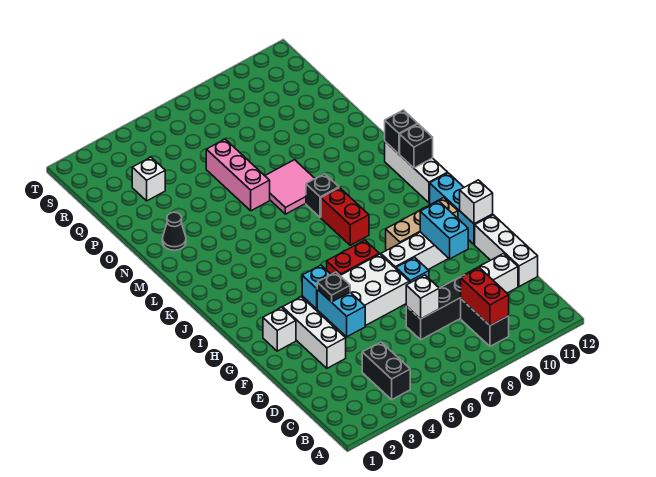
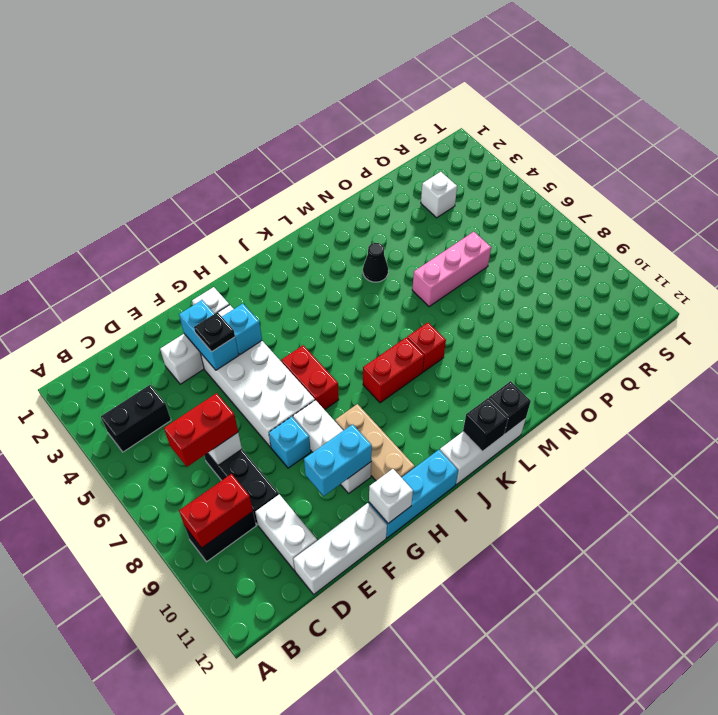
none -> red 1x2 brick [164,393,238,467]
cyan 1x2 brick [317,289,365,337] -> cyan 1x2 brick turned to [179,300,239,370]
black 1x1 brick [306,174,339,218] -> red 1x1 brick [407,323,446,372]
pink 2x2 tile [265,160,315,214] -> none
black 1x1 cone [162,212,186,250] -> black 1x1 cone moved to [363,243,388,282]

